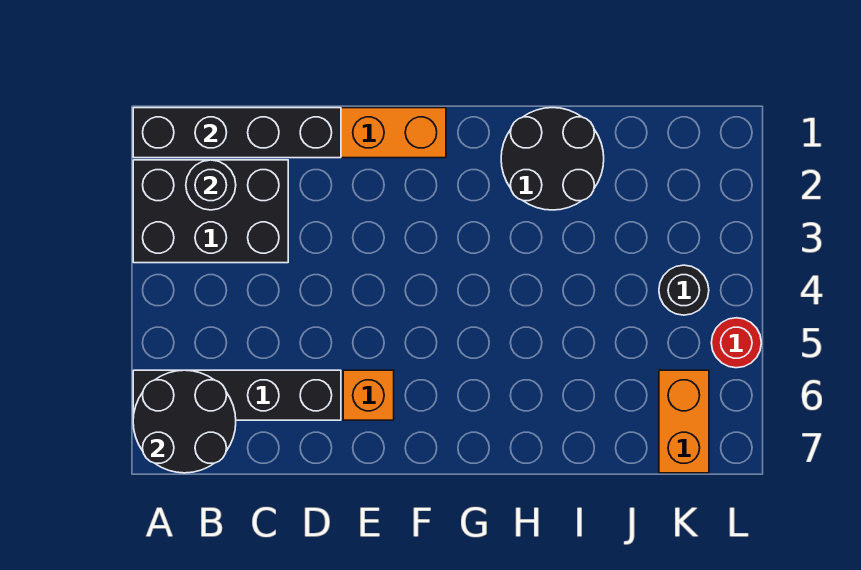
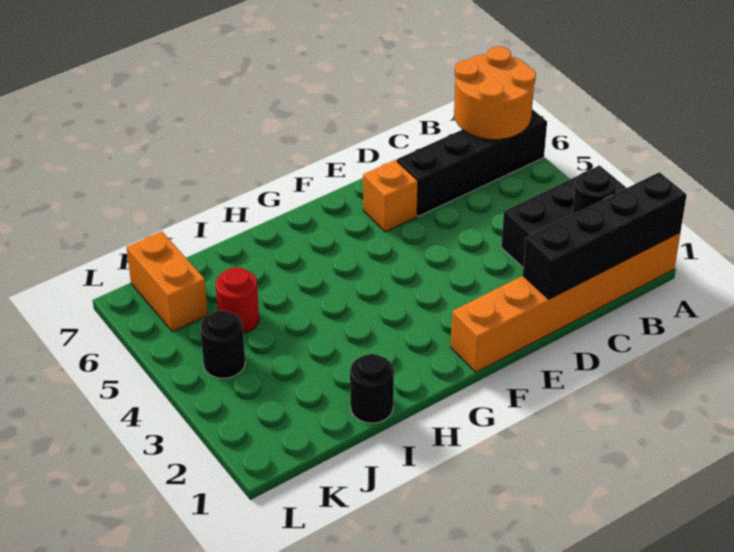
black 2x2 round brick [133,370,236,473] -> orange 2x2 round brick [454,46,536,140]
black 2x2 round brick [501,108,604,210] -> black 1x1 round brick [350,354,394,423]
red 1x1 round brick [711,318,761,368] -> red 1x1 round brick moved to [215,267,259,334]

